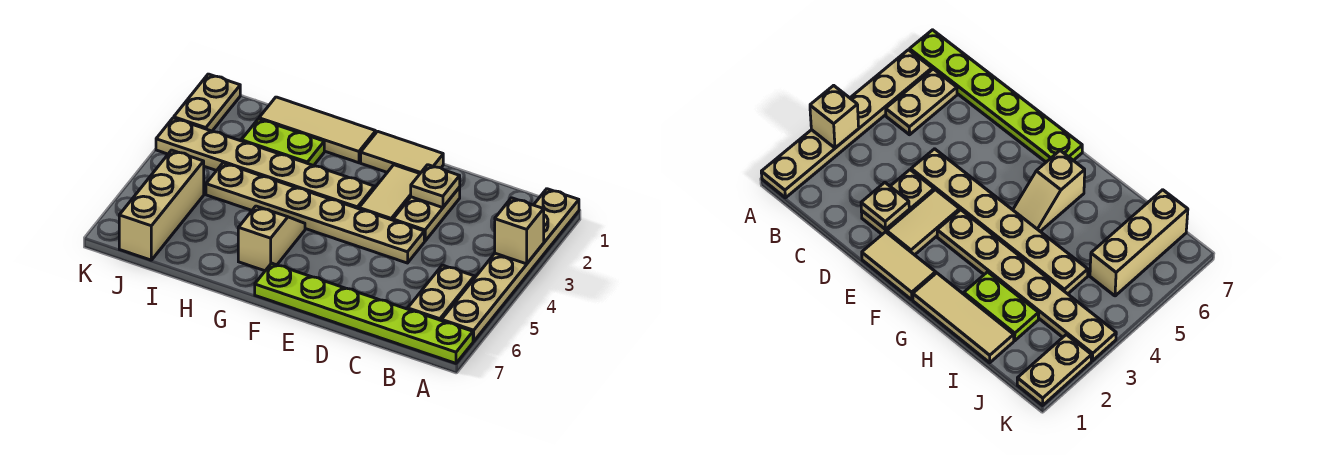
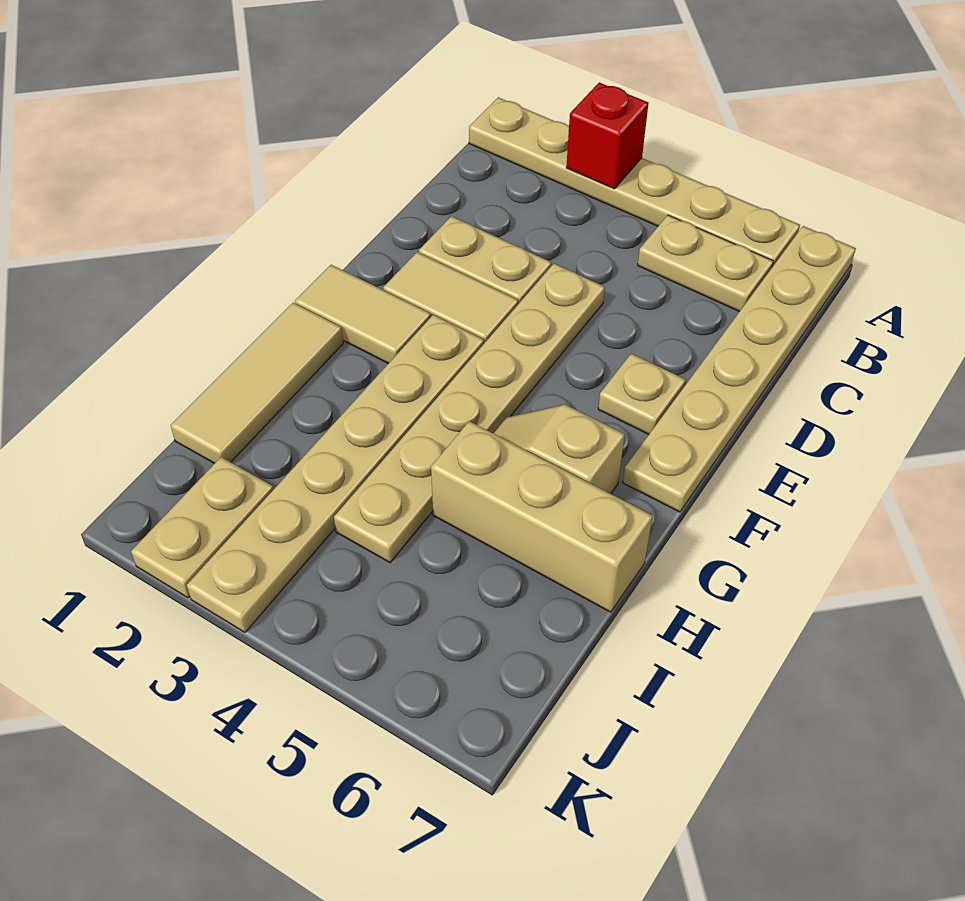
tan 1x1 brick [495,198,544,264] -> red 1x1 brick [566,82,649,189]
lime 1x6 plate [255,263,473,363] -> tan 1x6 plate [623,226,856,512]
tan 1x1 plate [411,165,460,208] -> tan 1x1 plate moved to [598,354,686,434]
tan 1x2 tile [361,131,443,173] -> tan 1x2 tile turned to [295,265,431,364]
lime 1x2 plate [241,119,324,166] -> none
tan 1x3 brick [119,150,204,260] -> tan 1x3 brick moved to [431,421,653,612]
tan 1x2 plate [174,74,240,131] -> tan 1x2 plate turned to [131,457,274,598]

